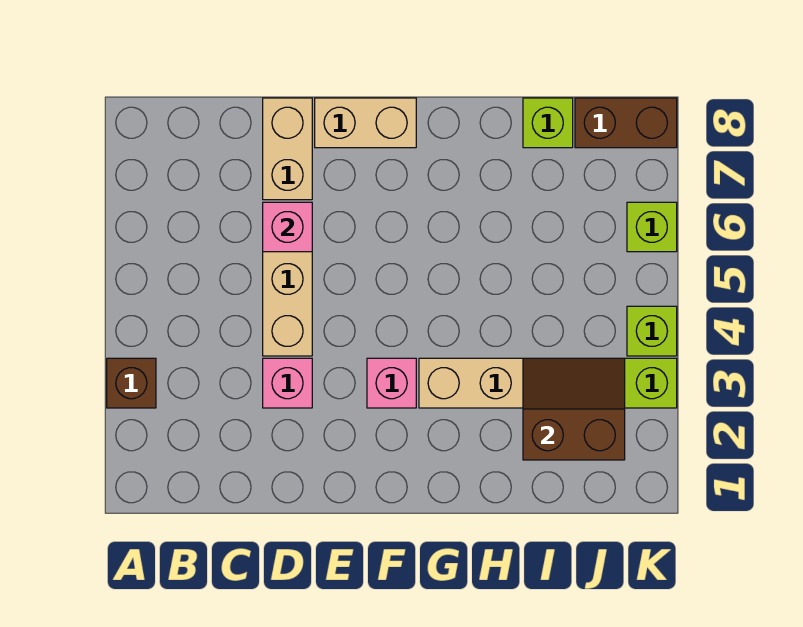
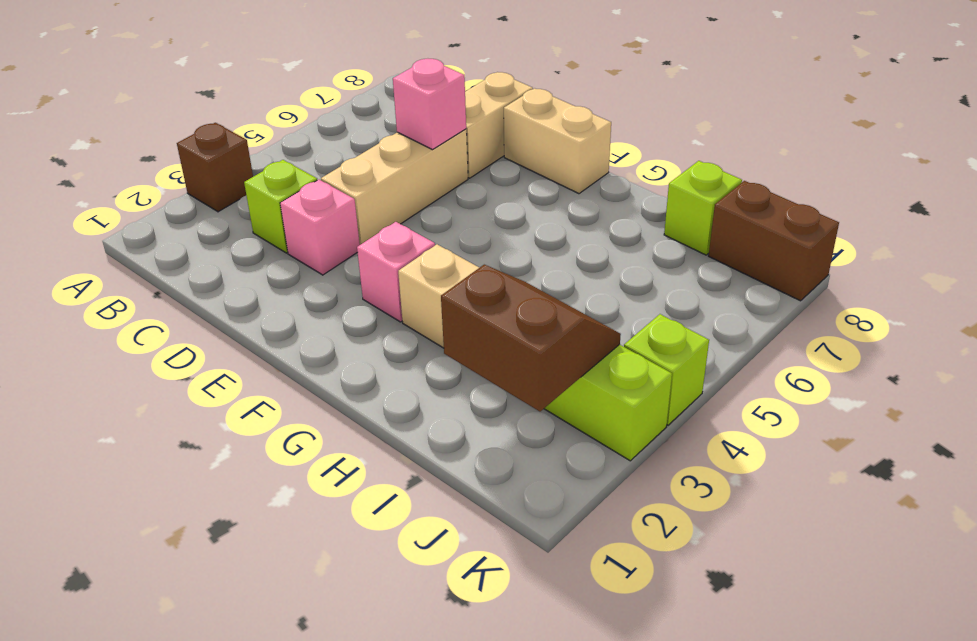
lime 1x1 brick [627,202,677,252] -> lime 1x1 brick moved to [244,160,317,253]

